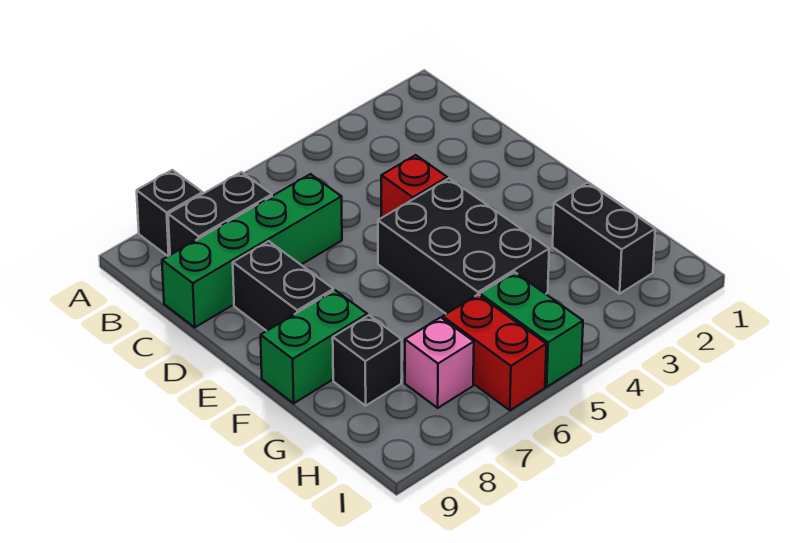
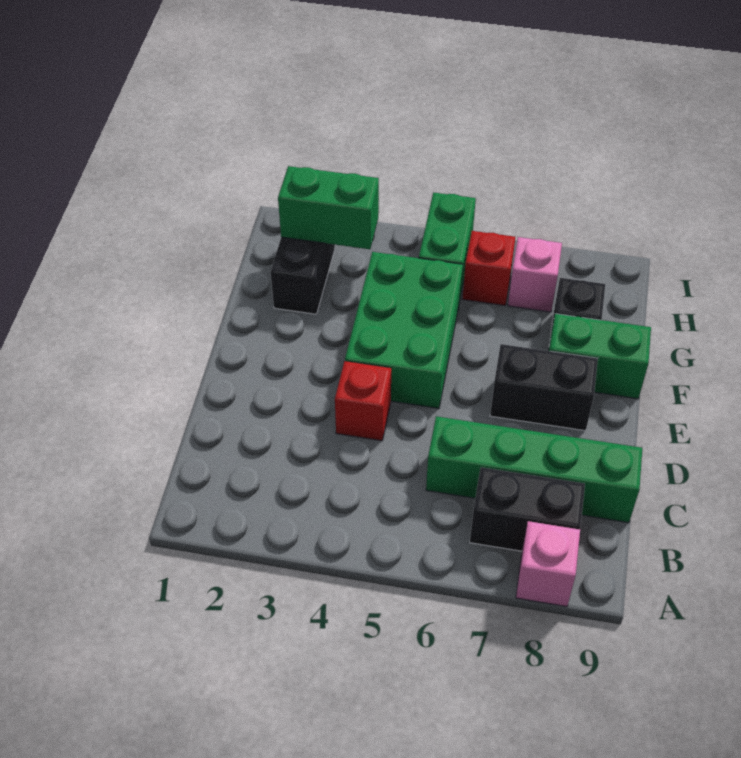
black 1x1 brick [137,170,203,256] -> pink 1x1 brick [516,521,580,607]
black 1x2 brick [233,241,333,331] -> black 1x2 brick turned to [490,344,598,431]
black 2x3 brick [378,178,549,314] -> green 2x3 brick [345,252,463,408]
none -> green 1x2 brick [278,166,379,249]
red 1x2 brick [443,295,546,410] -> red 1x1 brick [462,231,515,306]

